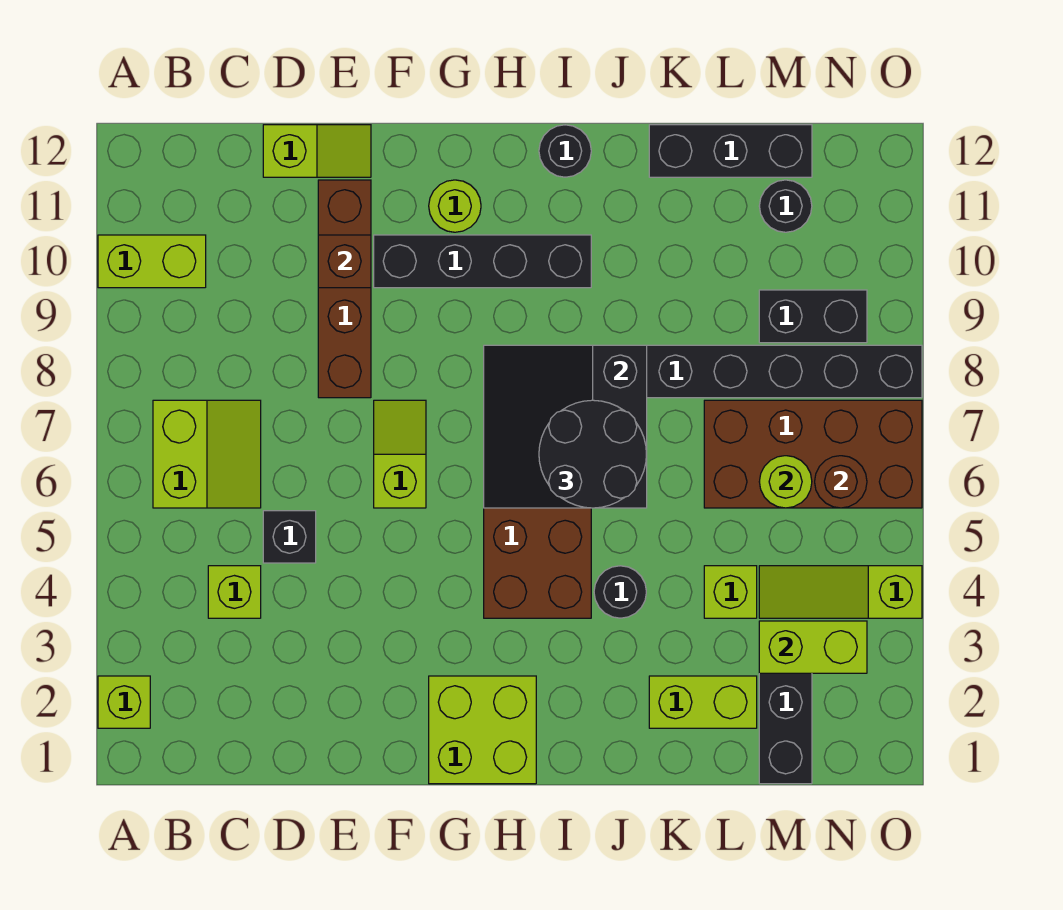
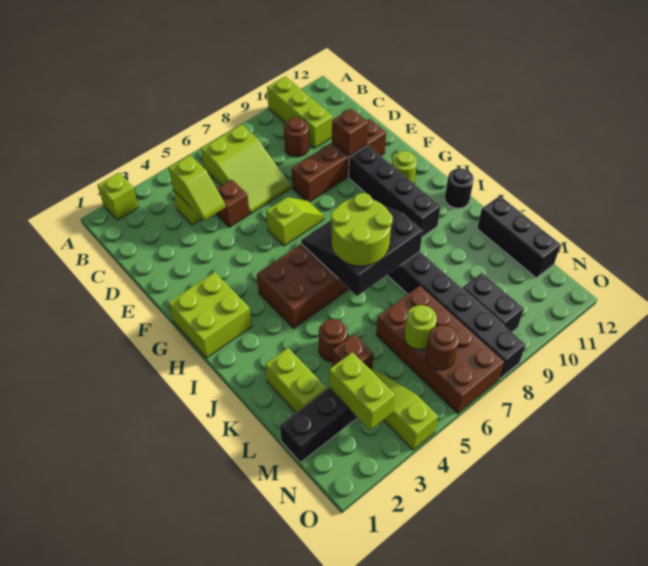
lime 1x2 brick [98,235,206,288] -> lime 1x3 brick [267,76,333,148]
lime 2x2 slope [153,400,261,508] -> lime 2x3 slope [201,125,291,214]
none -> brown 1x1 round brick [284,118,309,157]
black 1x1 brick [263,511,316,563] -> brown 1x1 brick [216,179,250,227]
lime 1x2 slope [263,125,371,177] -> lime 1x2 slope moved to [169,155,226,221]
black 2x2 round brick [539,400,647,508] -> lime 2x2 round brick [331,193,393,266]
black 1x1 round brick [594,566,646,618] -> none
none -> brown 1x1 round brick [319,319,347,362]
lime 1x1 brick [704,566,757,618] -> brown 1x1 brick [332,334,374,370]
black 1x1 round brick [759,180,812,232] -> none

